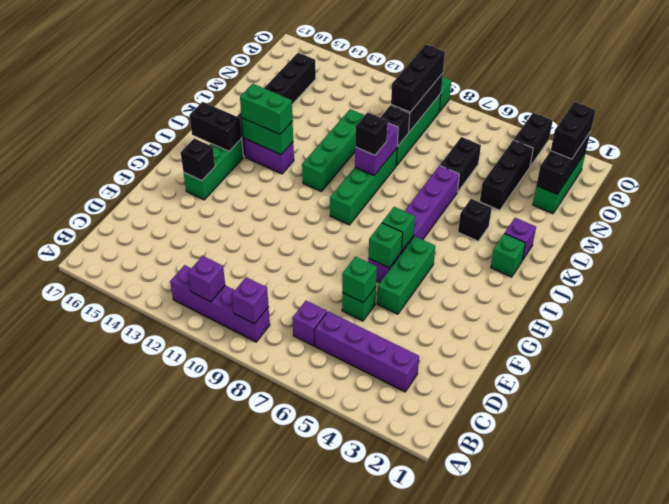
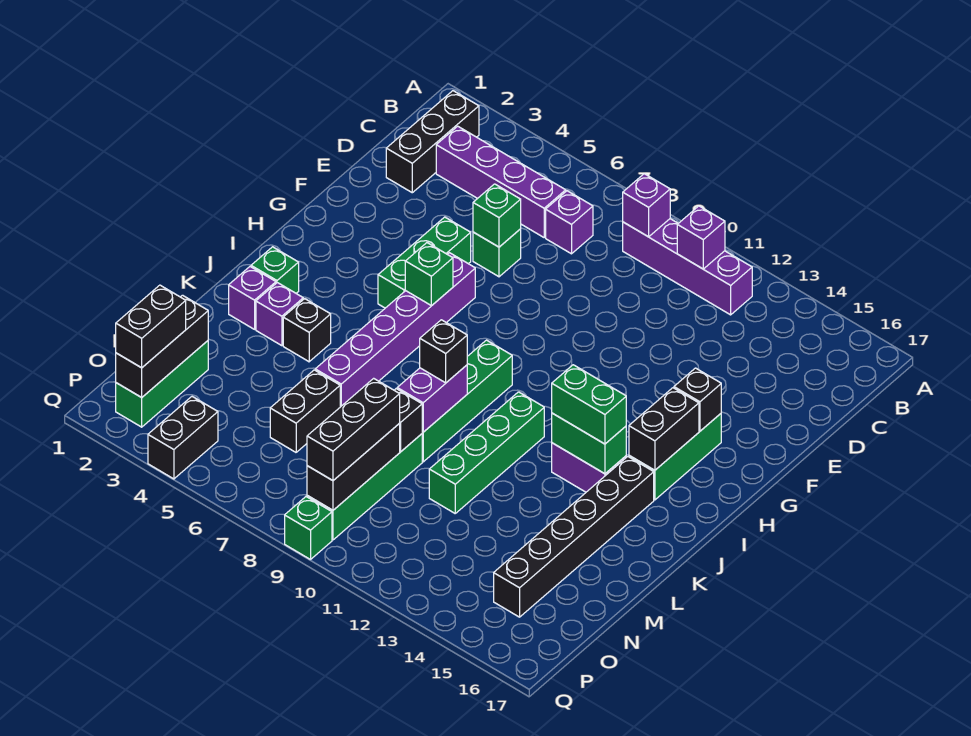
green 1x1 brick [368,223,403,268] -> none
black 1x2 brick [189,102,242,151] -> black 1x2 brick turned to [629,388,699,470]
none -> purple 1x1 brick [256,283,303,346]
black 1x3 brick [480,140,533,210] -> black 1x3 brick moved to [386,91,479,193]

